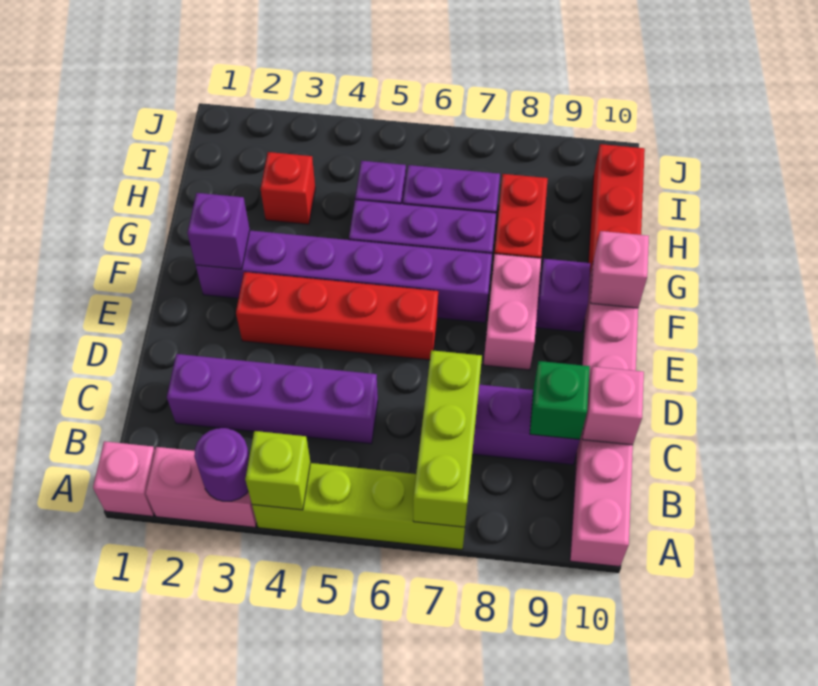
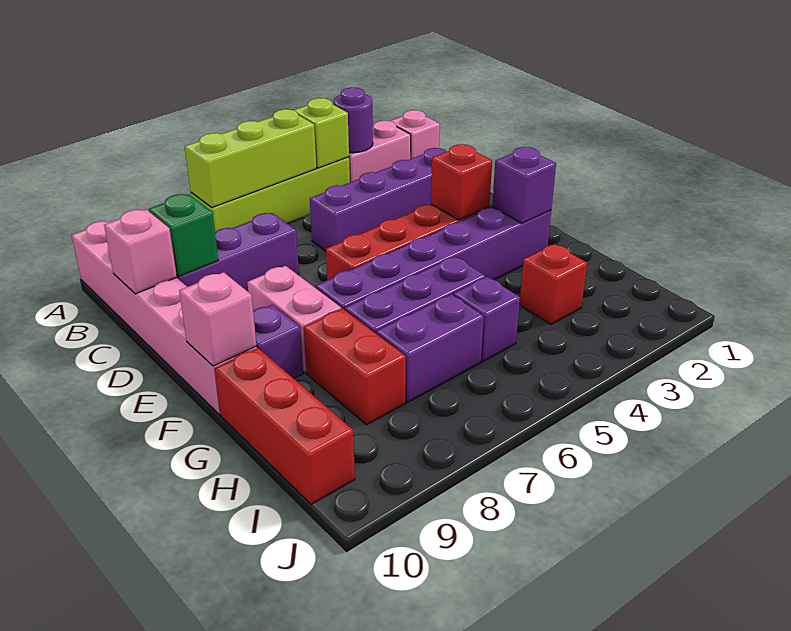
lime 1x3 brick [413,350,482,527] -> lime 1x3 brick turned to [185,109,316,207]
none -> red 1x1 brick [431,144,492,220]

